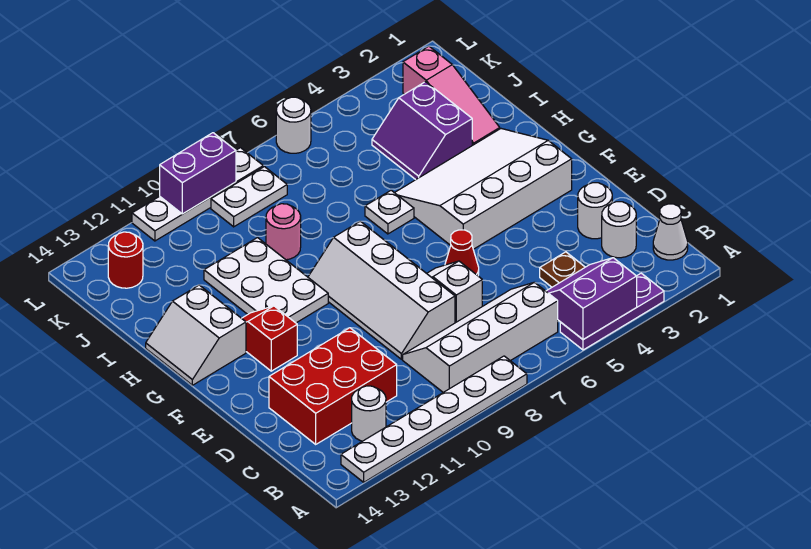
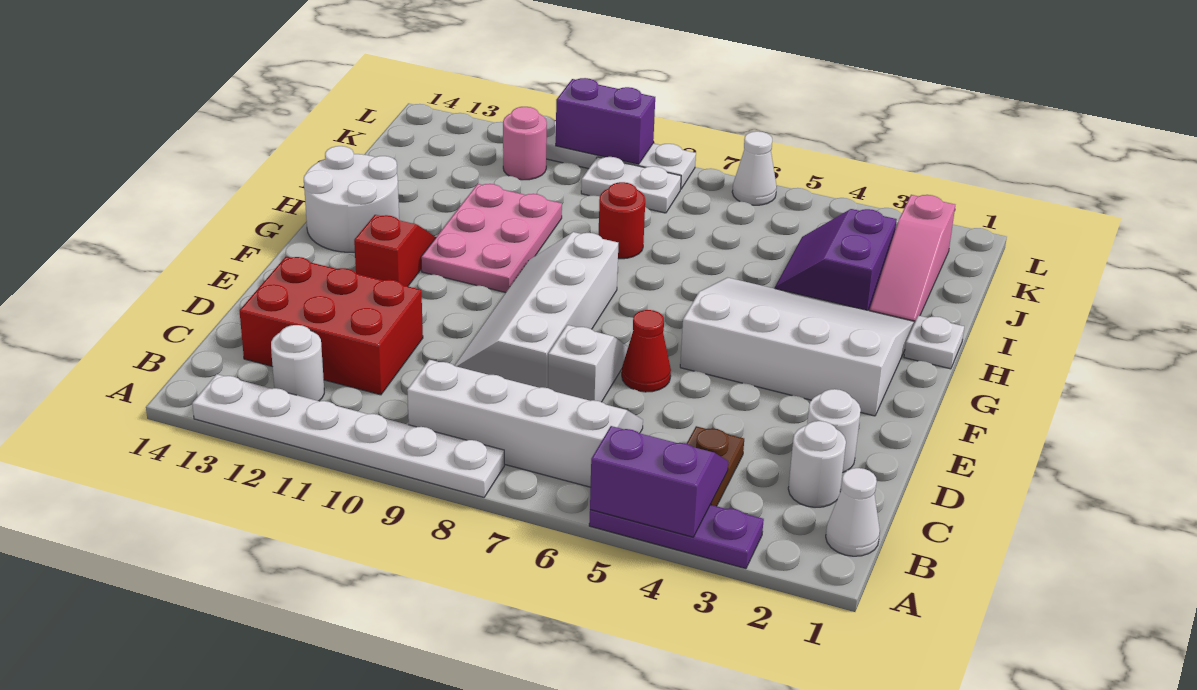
white 2x3 plate [204,238,328,323] -> pink 2x3 plate [421,184,562,293]
white 2x2 slope [146,285,246,385] -> white 2x2 round brick [304,146,399,252]
white 1x1 plate [365,190,414,234] -> white 1x1 plate moved to [904,315,964,369]
pink 1x1 round brick [266,204,301,260] -> pink 1x1 round brick moved to [503,107,547,180]
red 1x1 round brick [108,232,143,288] -> red 1x1 round brick moved to [599,182,645,259]
white 1x1 round brick [276,97,311,153] -> white 1x1 cone [732,131,777,205]

